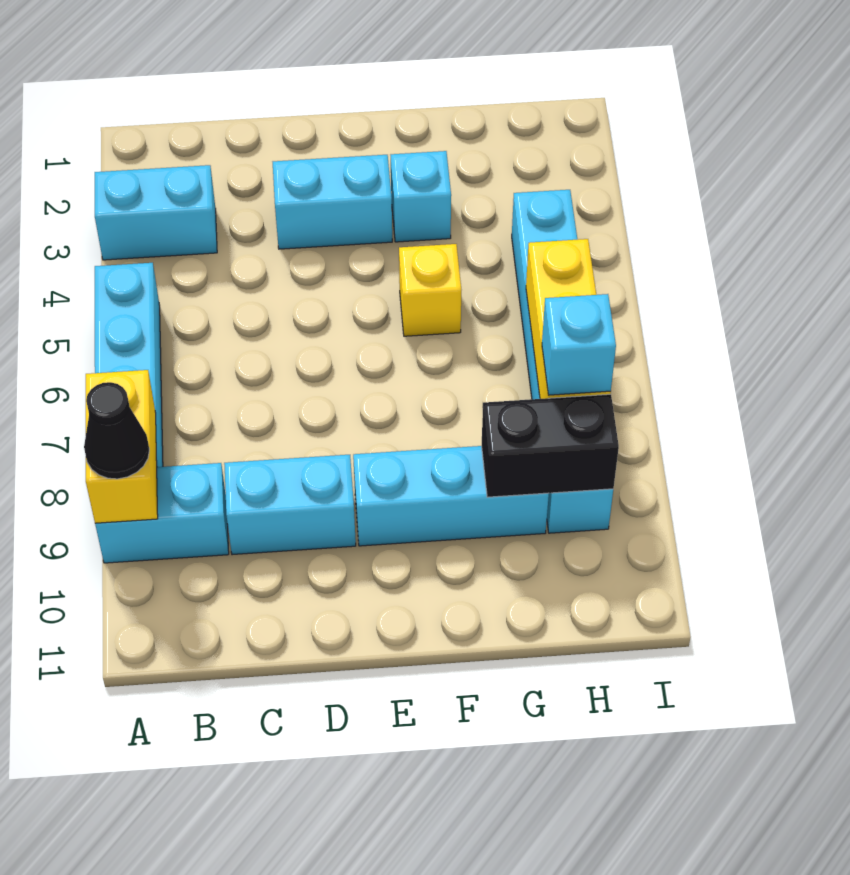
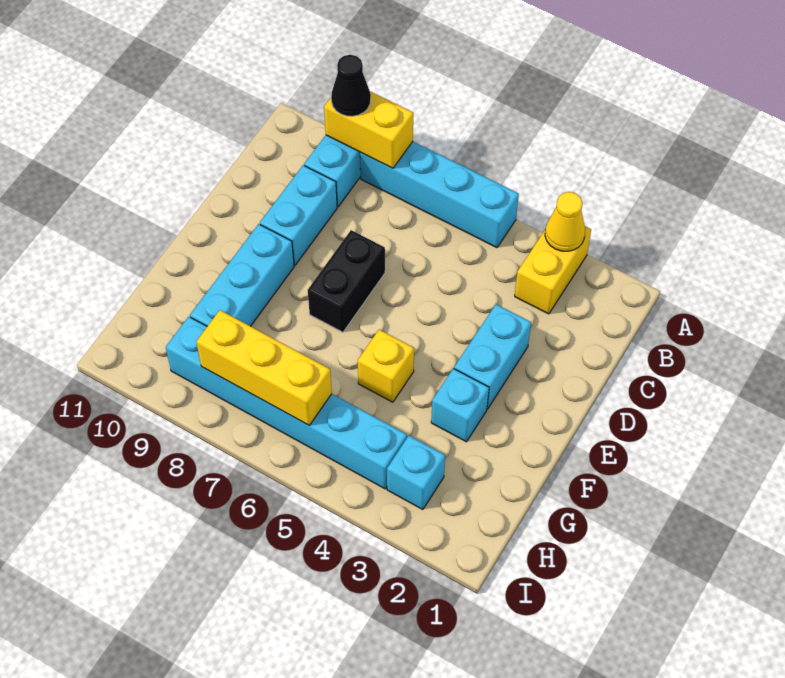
cyan 1x2 brick [95,165,217,260] -> yellow 1x2 brick [515,226,591,314]
none -> yellow 1x1 cone [545,192,585,251]
black 1x2 brick [482,394,619,497] -> black 1x2 brick moved to [308,230,385,332]
cyan 1x1 brick [542,294,616,395] -> cyan 1x1 brick moved to [387,436,445,510]

